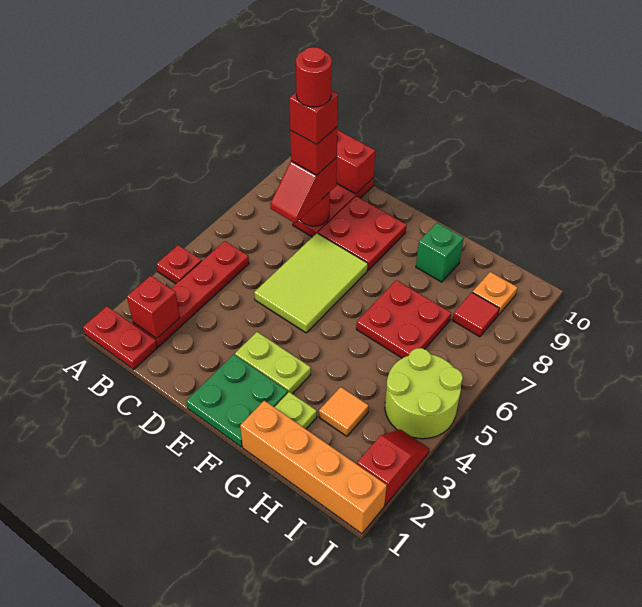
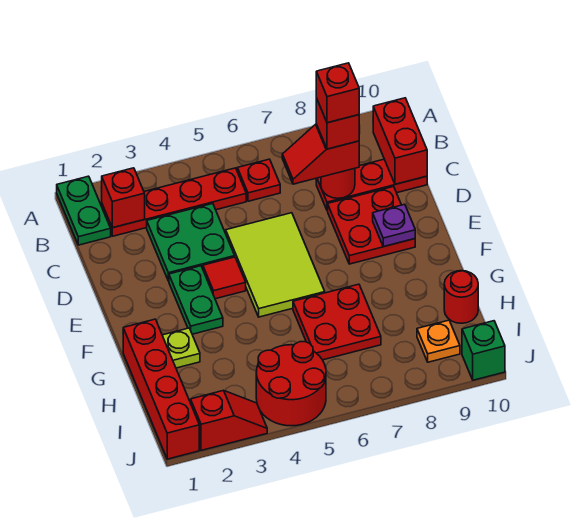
red 1x2 plate [83,306,157,369] -> green 1x2 plate [57,176,111,245]
red 1x1 plate [156,245,201,284] -> red 1x1 plate moved to [237,159,280,201]
red 1x1 round brick [296,47,332,107] -> red 1x1 round brick moved to [444,271,478,323]
lime 2x3 tile [254,233,368,333] -> lime 2x3 tile turned to [226,213,325,317]
green 2x2 plate [186,355,288,447] -> green 2x2 plate moved to [147,204,235,281]
lime 1x2 plate [235,332,311,394] -> green 1x2 plate [169,266,223,334]
none -> purple 1x1 plate [373,204,415,247]
orange 1x4 brick [240,401,387,534] -> red 1x4 brick [123,319,199,459]
green 1x1 brick [416,223,464,282] -> green 1x1 brick moved to [462,321,505,380]
orange 1x1 tile [319,387,369,436] -> none
lime 2x2 round brick [385,348,463,439] -> red 2x2 round brick [256,342,326,426]
red 1x1 tile [453,292,499,337] -> red 1x1 tile moved to [203,257,246,299]

